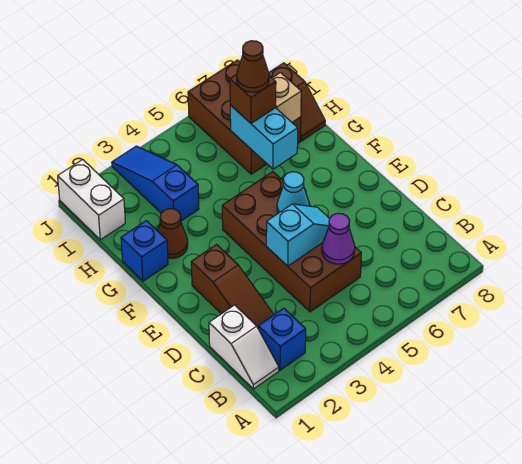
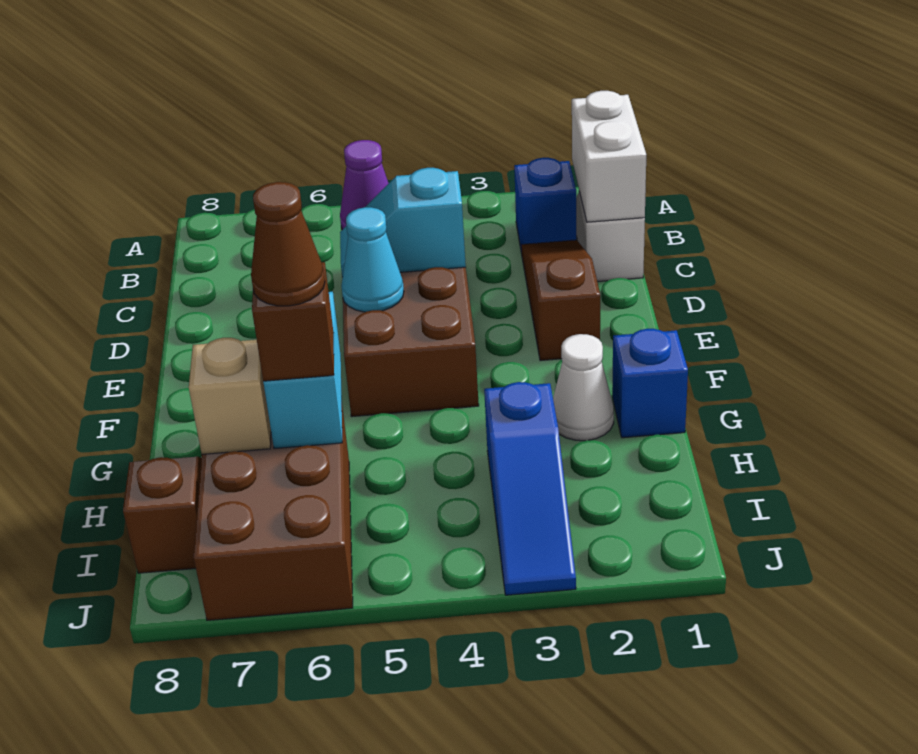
brown 1x1 cone [158,209,188,258] -> white 1x1 cone [553,334,614,441]
white 1x2 brick [58,160,125,240] -> white 1x2 brick moved to [572,91,646,222]

